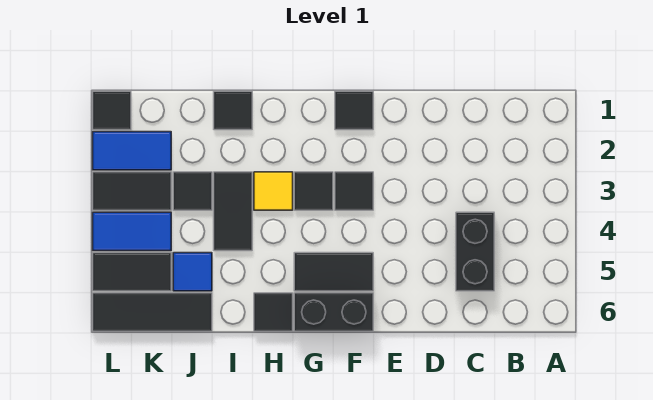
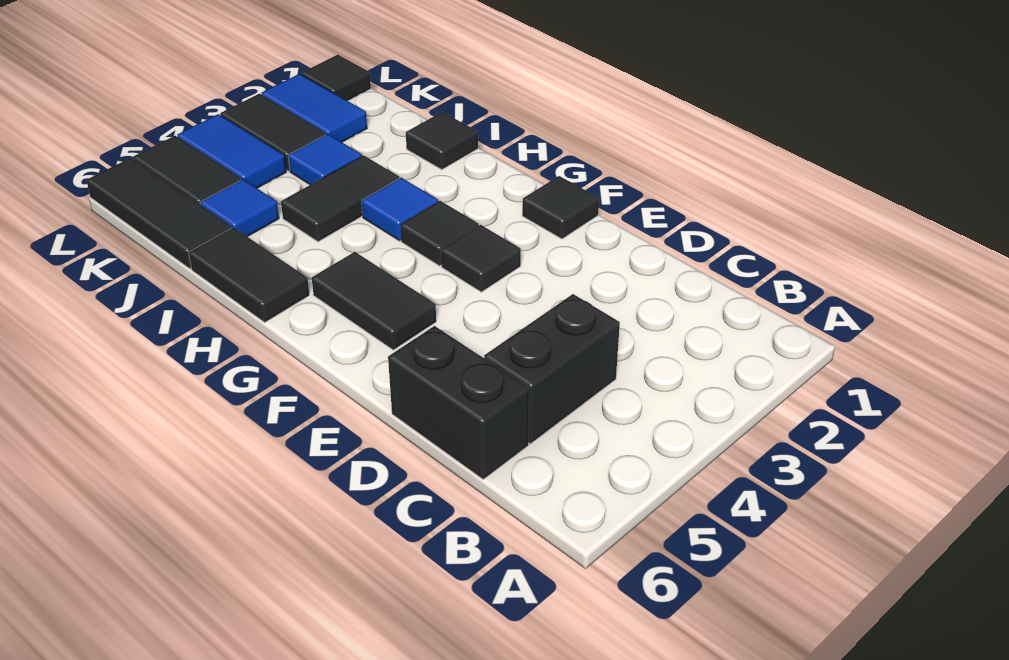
black 1x2 brick [294,293,373,331] -> black 1x2 brick moved to [388,326,529,479]
yellow 1x1 tile [254,172,293,210] -> blue 1x1 tile [362,178,438,241]
black 1x1 tile [254,293,293,331] -> black 1x2 tile [189,228,309,322]
black 1x1 tile [173,172,212,210] -> blue 1x1 tile [288,134,362,185]

